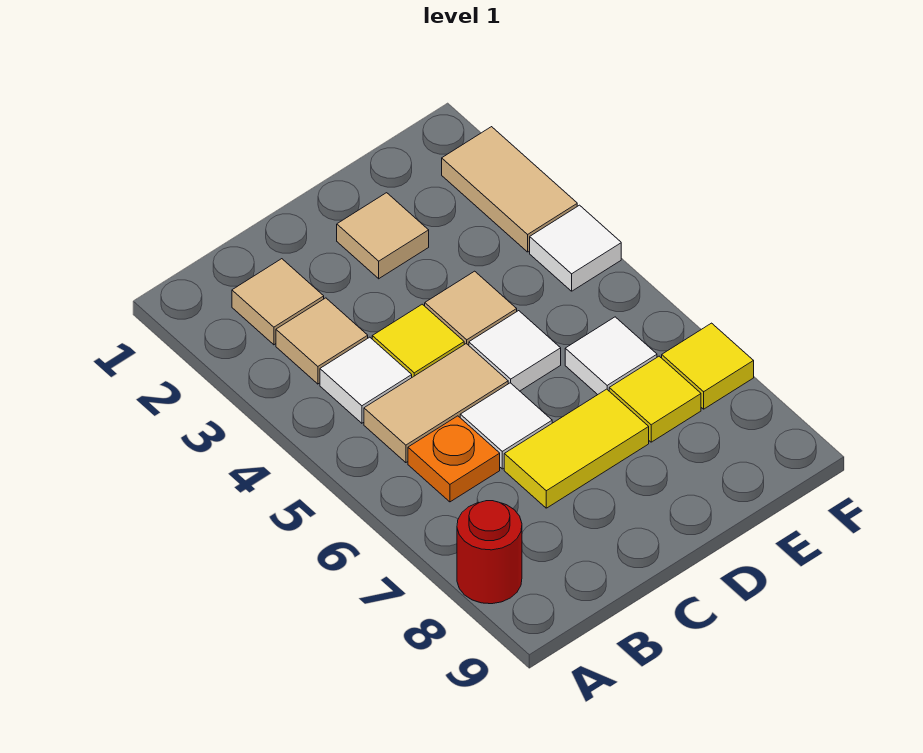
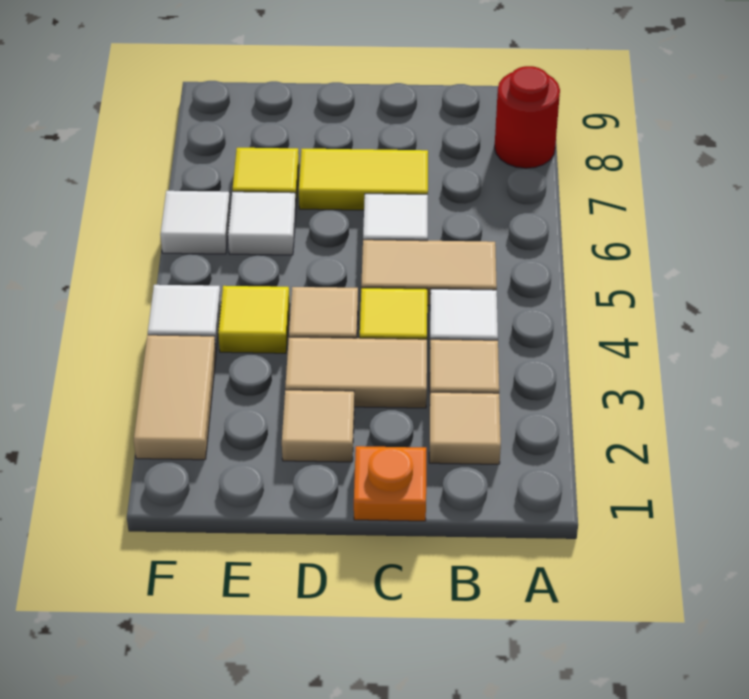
orange 1x1 plate [408,416,500,502] -> orange 1x1 plate moved to [354,446,426,521]
none -> tan 1x2 tile [285,337,427,408]
white 1x1 tile [469,311,561,391] -> white 1x1 tile moved to [160,191,230,254]
yellow 1x1 tile [662,323,754,409] -> yellow 1x1 tile moved to [218,286,290,353]

